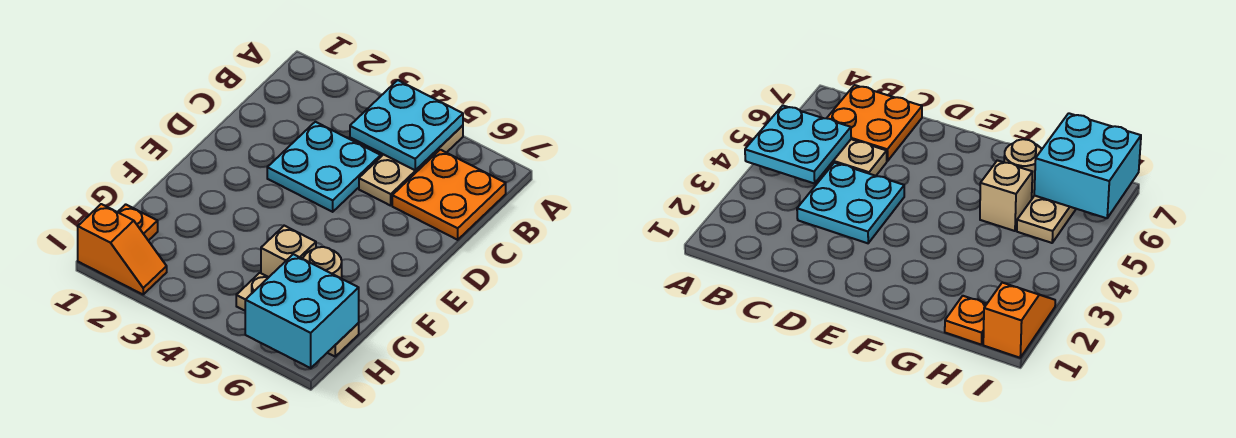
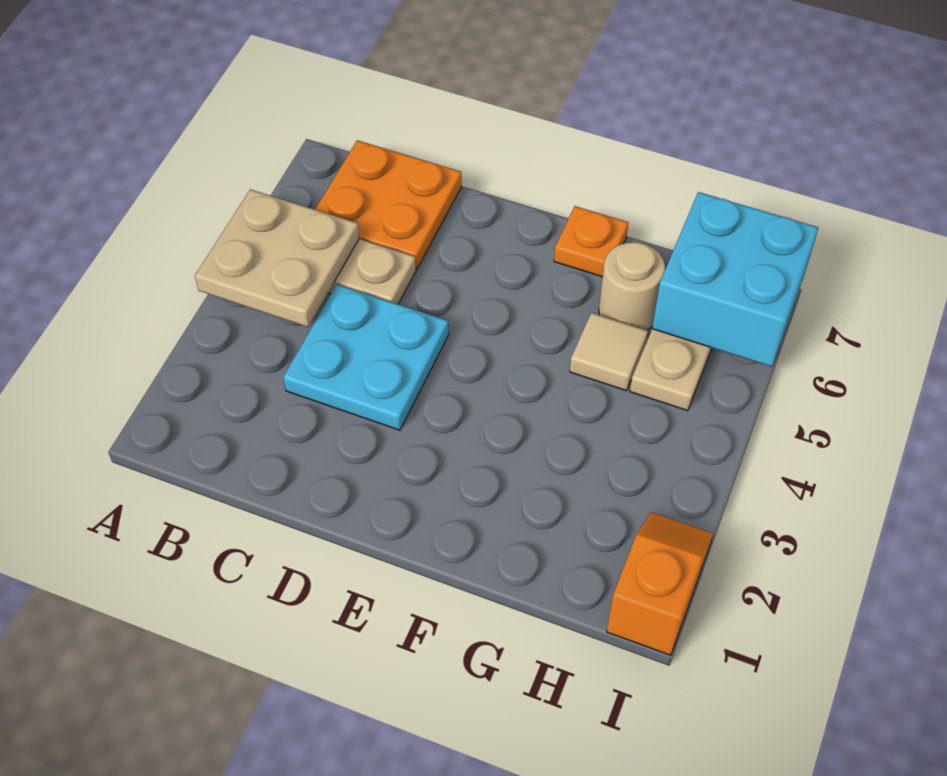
cyan 2x2 plate [350,80,463,170] -> tan 2x2 plate [195,189,359,327]
tan 1x1 brick [261,226,316,277] -> tan 1x1 tile [570,313,648,391]
orange 1x1 plate [118,204,158,241] -> orange 1x1 plate moved to [554,206,628,277]

